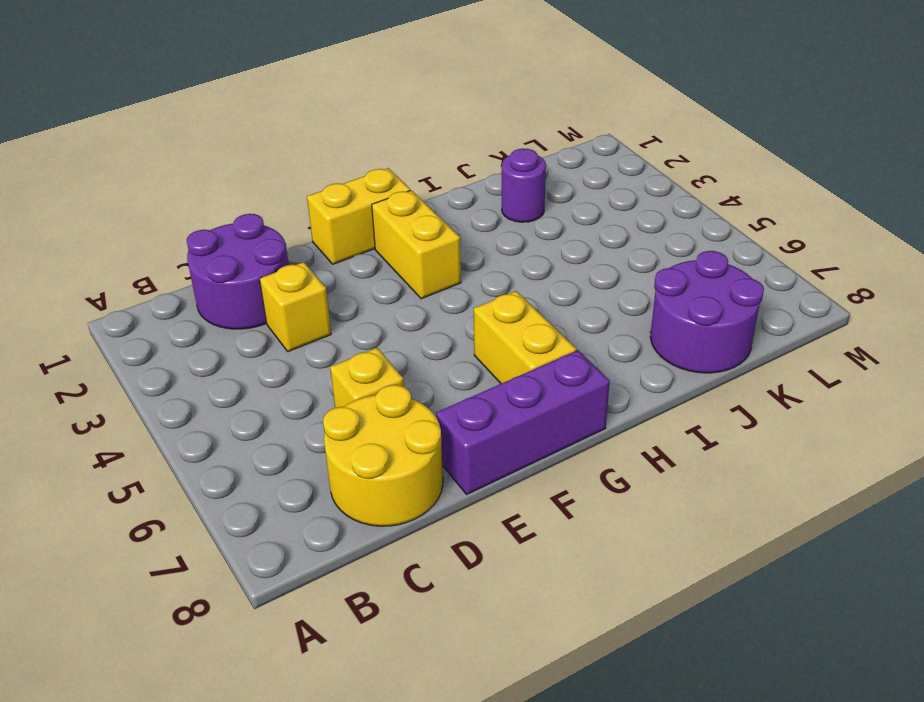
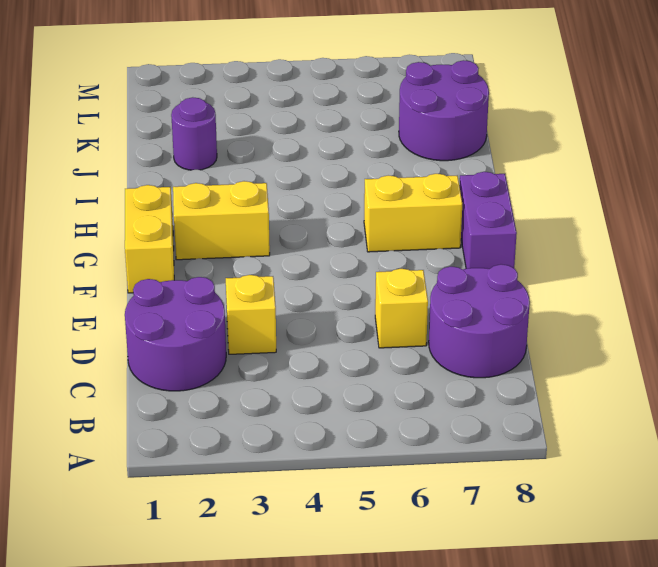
yellow 2x2 round brick [323,385,443,526] -> purple 2x2 round brick [429,264,530,378]
purple 1x3 brick [436,350,610,494] -> purple 1x2 brick [459,172,517,269]

